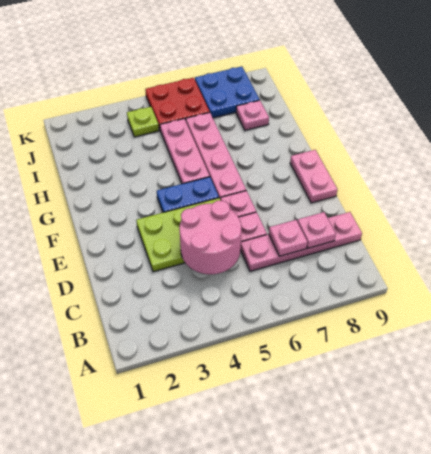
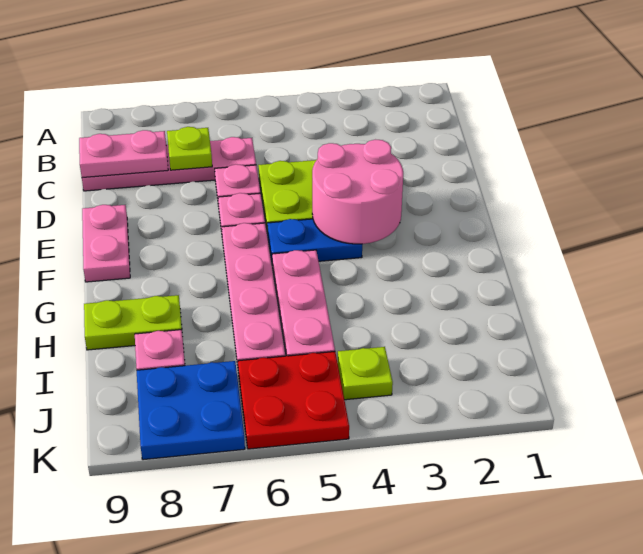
pink 2x2 round brick [179,201,241,274] -> pink 2x2 round brick moved to [312,140,403,244]
pink 1x1 plate [269,220,307,256] -> lime 1x1 plate [167,127,212,170]
pink 1x1 plate [297,212,336,248] -> pink 1x2 plate [79,130,168,178]
none -> lime 1x2 plate [84,295,182,350]

